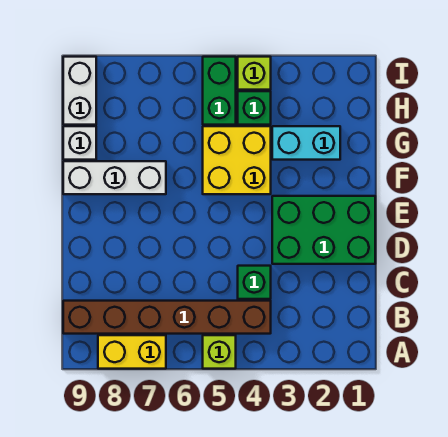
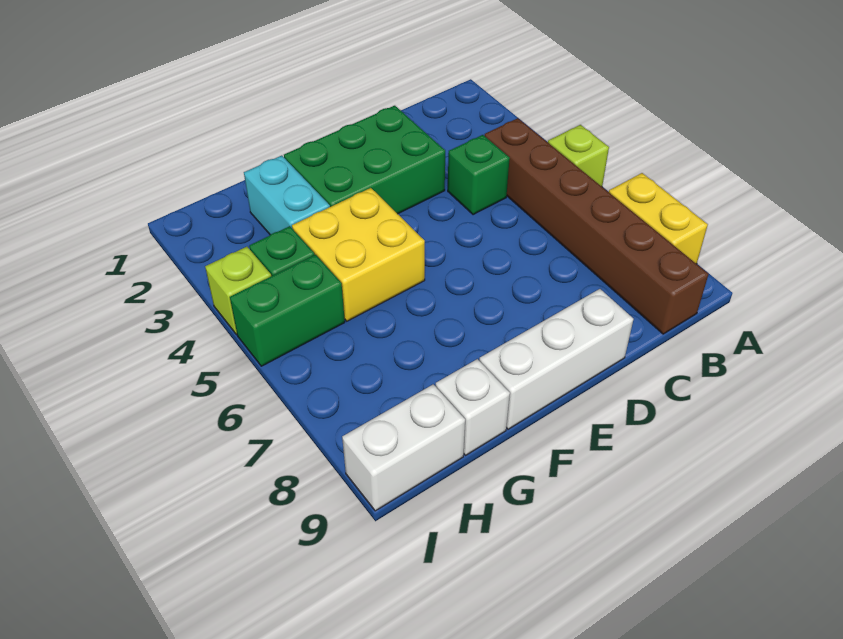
green 2x3 brick [272,196,375,264] -> green 2x3 brick turned to [284,106,445,214]
white 1x3 brick [63,161,166,194] -> white 1x3 brick turned to [479,289,634,429]

